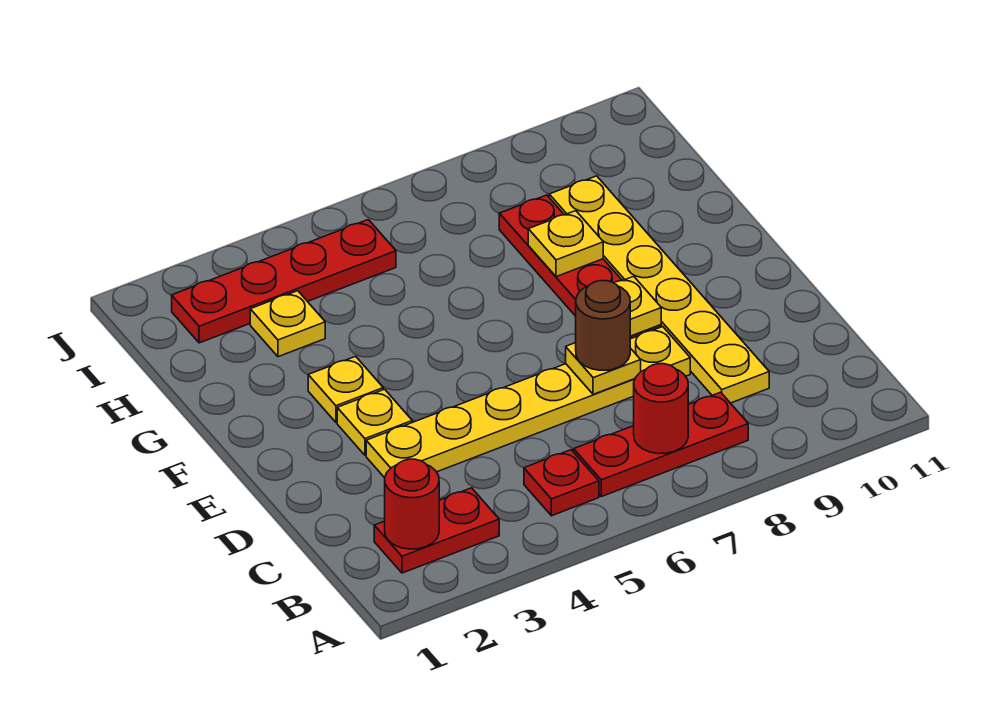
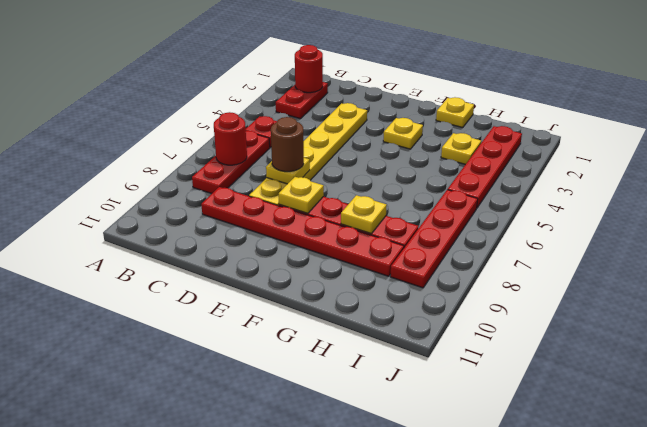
yellow 1x6 plate [549,176,769,403] -> red 1x6 plate [201,187,404,276]
yellow 1x1 plate [337,389,412,455] -> yellow 1x1 plate moved to [436,97,474,128]
none -> red 1x4 plate [390,190,478,288]

